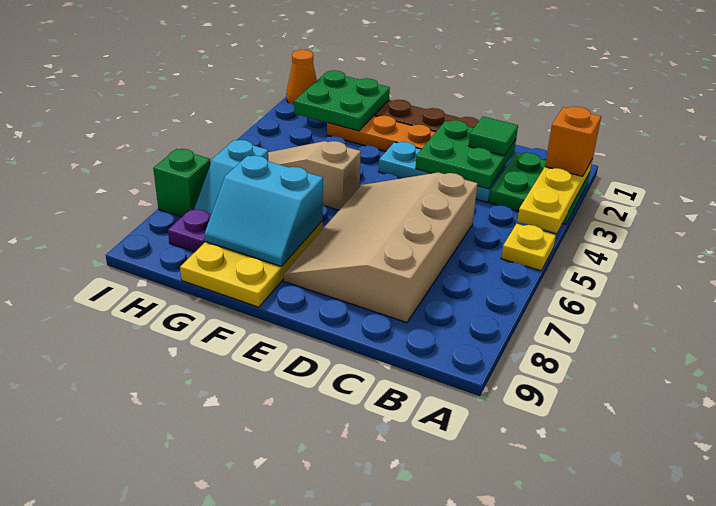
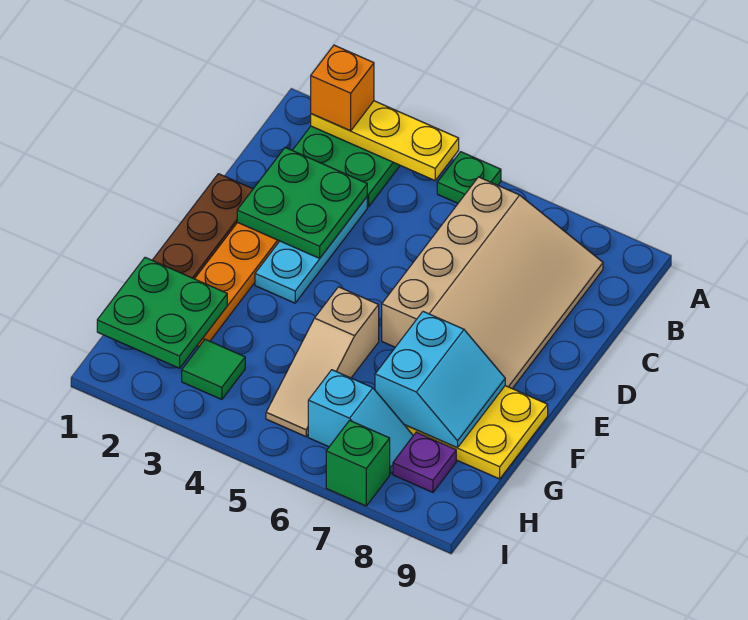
yellow 1x1 plate [501,224,556,271] -> green 1x1 plate [437,152,501,203]
green 1x1 tile [469,117,518,156] -> green 1x1 tile moved to [182,339,245,400]
tan 3x4 slope [284,172,478,323] -> tan 3x4 slope turned to [382,177,603,388]
orange 1x1 cone [286,50,317,104] -> none

